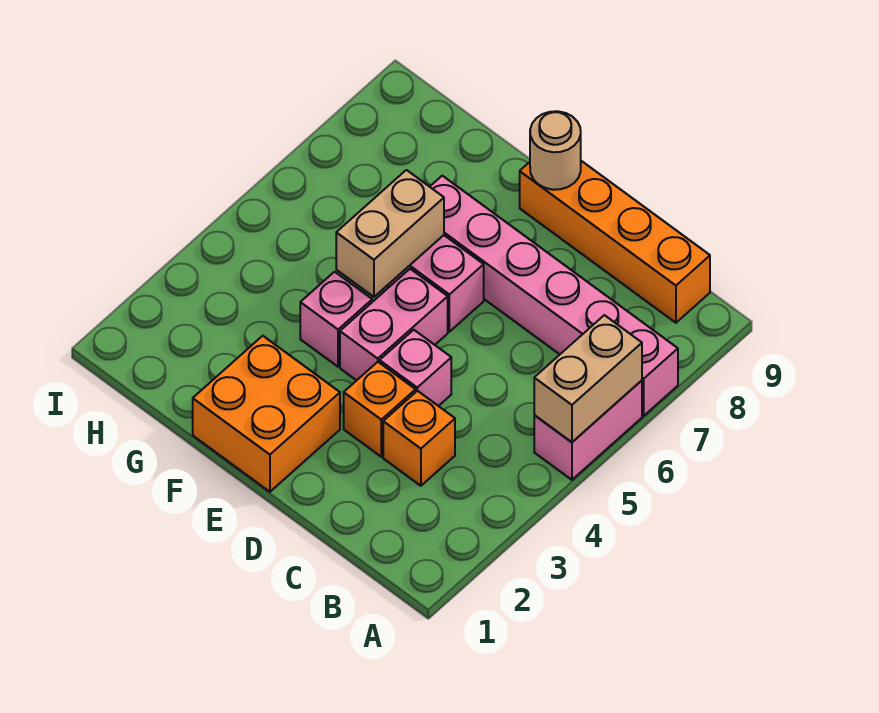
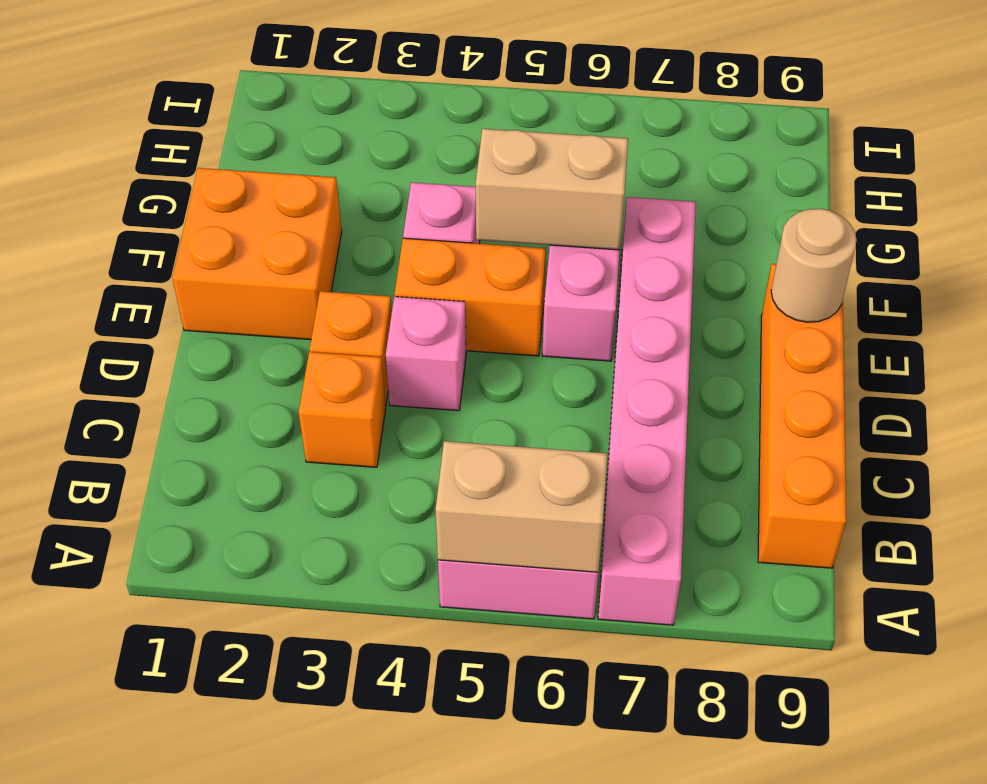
pink 1x2 brick [340,269,448,380] -> orange 1x2 brick [395,238,546,356]

